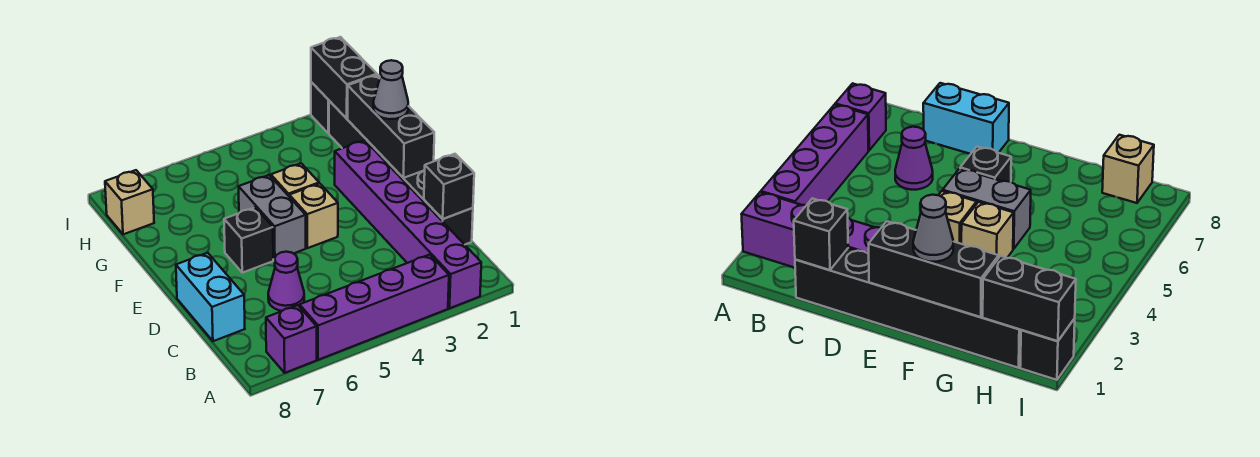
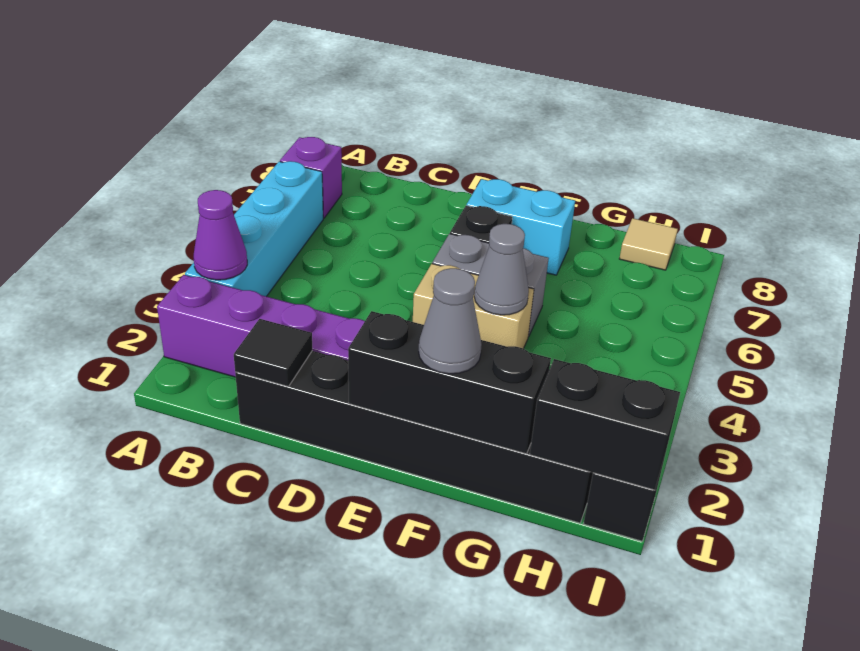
purple 1x4 brick [300,255,449,360] -> cyan 1x4 brick [185,161,323,296]
black 1x1 brick [424,154,474,219] -> black 1x1 tile [234,319,312,387]
purple 1x1 cone [268,252,304,311] -> purple 1x1 cone moved to [194,190,247,280]
cyan 1x2 brick [176,253,245,341] -> cyan 1x2 brick moved to [467,179,575,275]
none -> grey 1x1 cone [474,224,529,315]
tan 1x1 brick [105,170,154,234] -> tan 1x1 tile [619,218,678,270]

